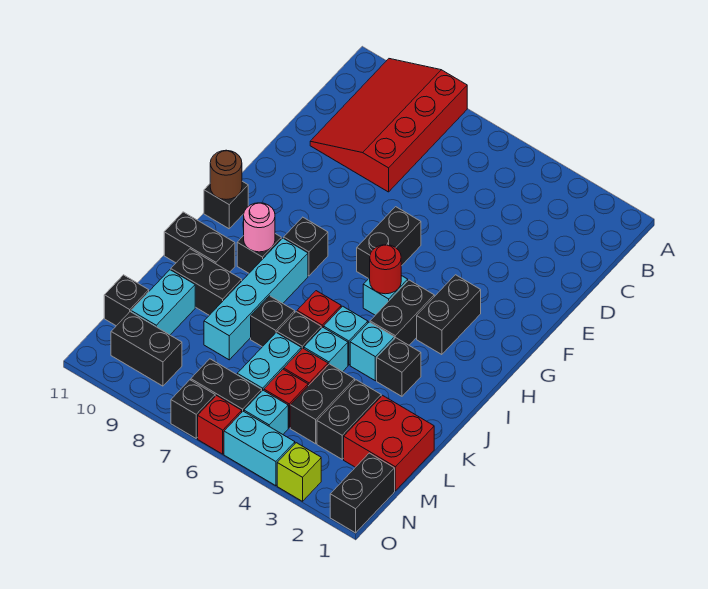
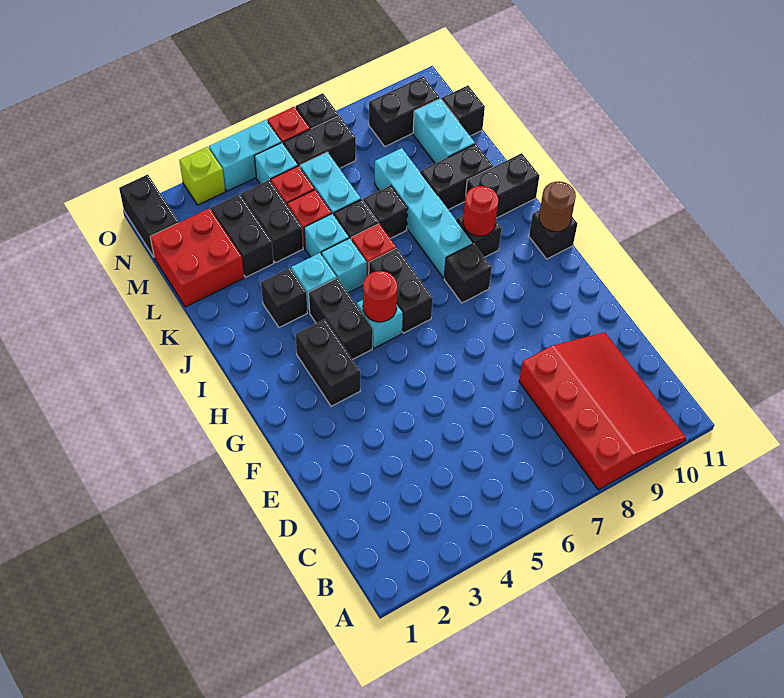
black 1x2 brick [357,207,421,279] -> black 1x2 brick moved to [369,248,433,333]
pink 1x1 round brick [244,203,275,252] -> red 1x1 round brick [463,186,498,236]

